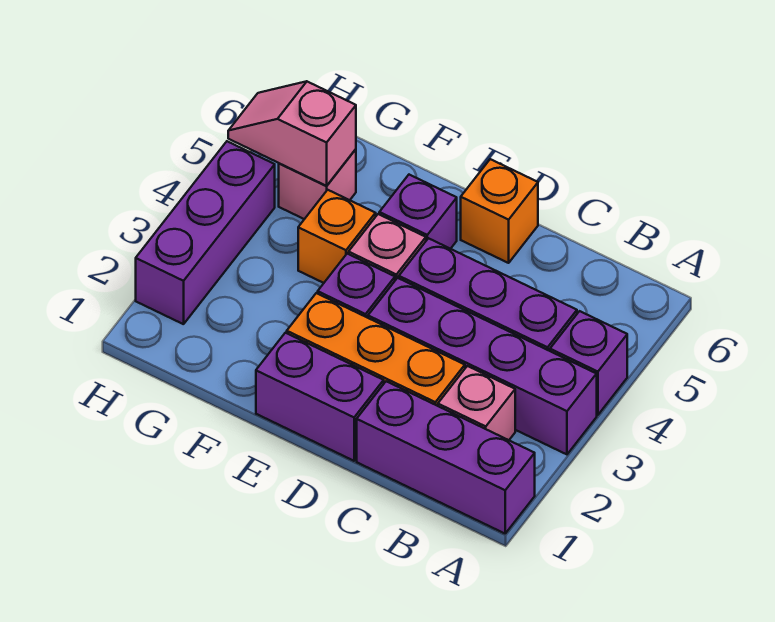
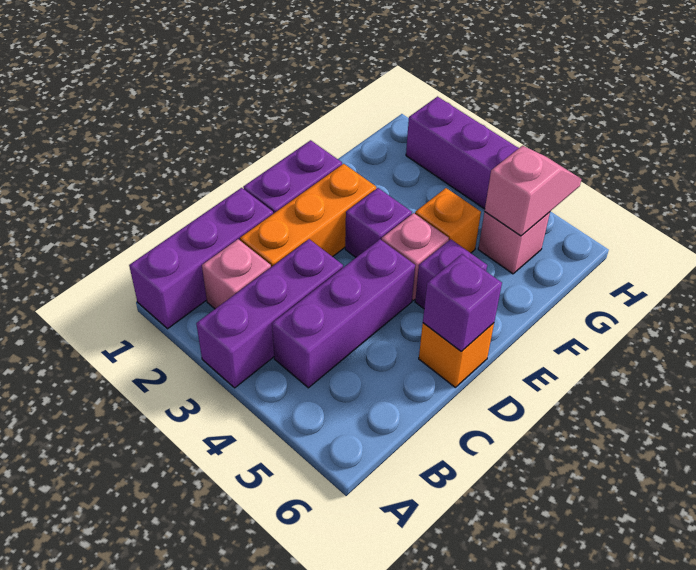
purple 1x4 brick [368,278,597,454] -> purple 1x3 brick [196,239,343,388]
purple 1x1 brick [550,311,627,415] -> purple 1x1 brick moved to [423,254,502,352]

